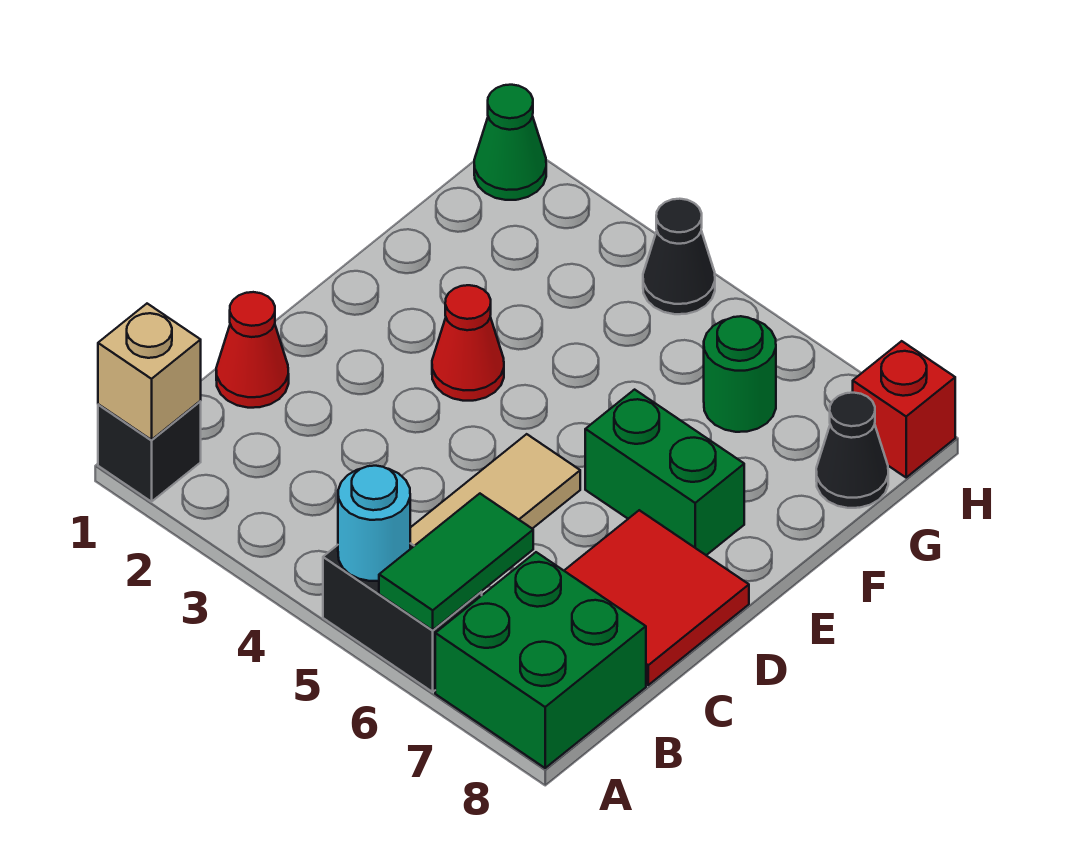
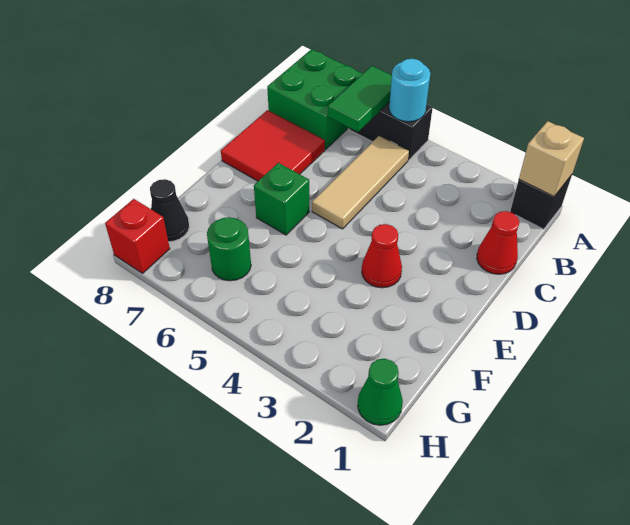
green 1x2 brick [585,390,744,555] -> green 1x1 brick [254,163,309,235]
black 1x1 cone [643,199,715,314] -> none

